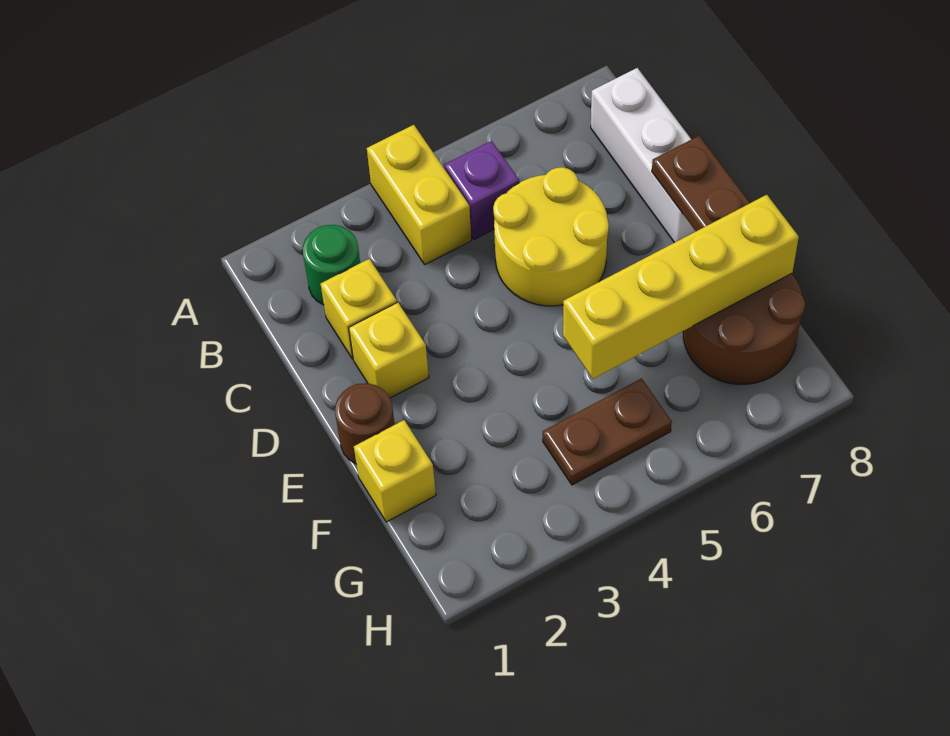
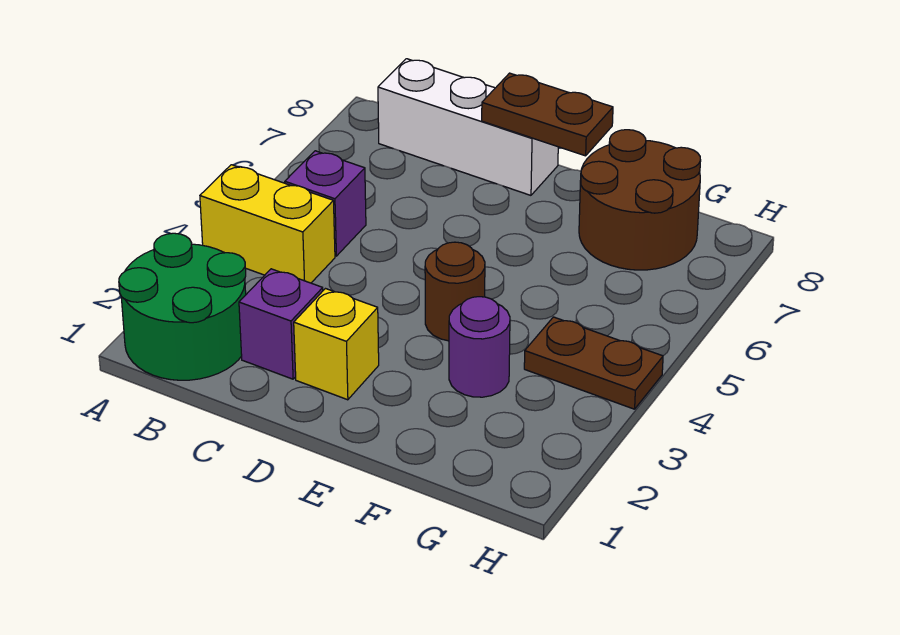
green 1x1 round brick [303,225,360,305] -> green 2x2 round brick [119,233,246,380]
yellow 1x1 brick [321,259,397,359] -> purple 1x1 brick [239,269,323,379]
yellow 2x2 round brick [493,167,609,306] -> none
brown 1x1 round brick [335,383,395,464] -> brown 1x1 round brick moved to [425,242,485,341]
yellow 1x1 brick [354,420,436,522] -> none
none -> purple 1x1 round brick [449,297,510,397]
yellow 1x4 brick [563,195,799,379] -> none
brown 1x2 plate [543,379,672,485] -> brown 1x2 plate turned to [524,317,663,409]

